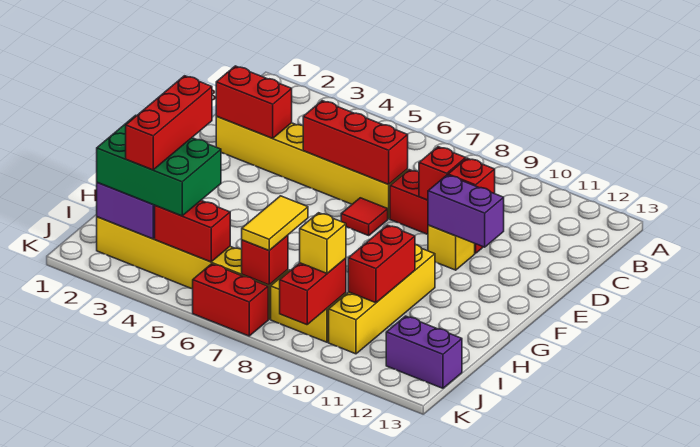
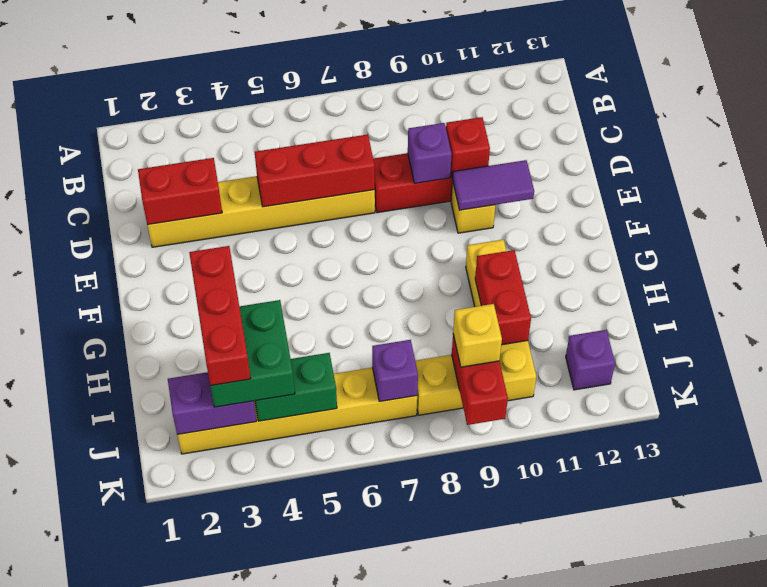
red 1x1 brick [419,147,466,200] -> purple 1x1 brick [408,123,452,183]
red 1x1 tile [341,198,388,235] -> none
purple 1x2 brick [428,175,504,247] -> purple 1x2 tile [452,160,534,210]
green 2x3 brick [97,115,221,216] -> green 2x2 brick [210,300,295,407]
yellow 1x2 tile [242,196,308,250] -> none
red 1x2 brick [155,201,230,262] -> green 1x2 brick [255,353,337,421]
red 1x1 brick [242,235,288,285] -> purple 1x1 brick [372,340,418,402]
purple 1x2 brick [386,316,462,388] -> purple 1x1 brick [566,330,615,390]
red 1x2 brick [193,264,268,336] -> none

